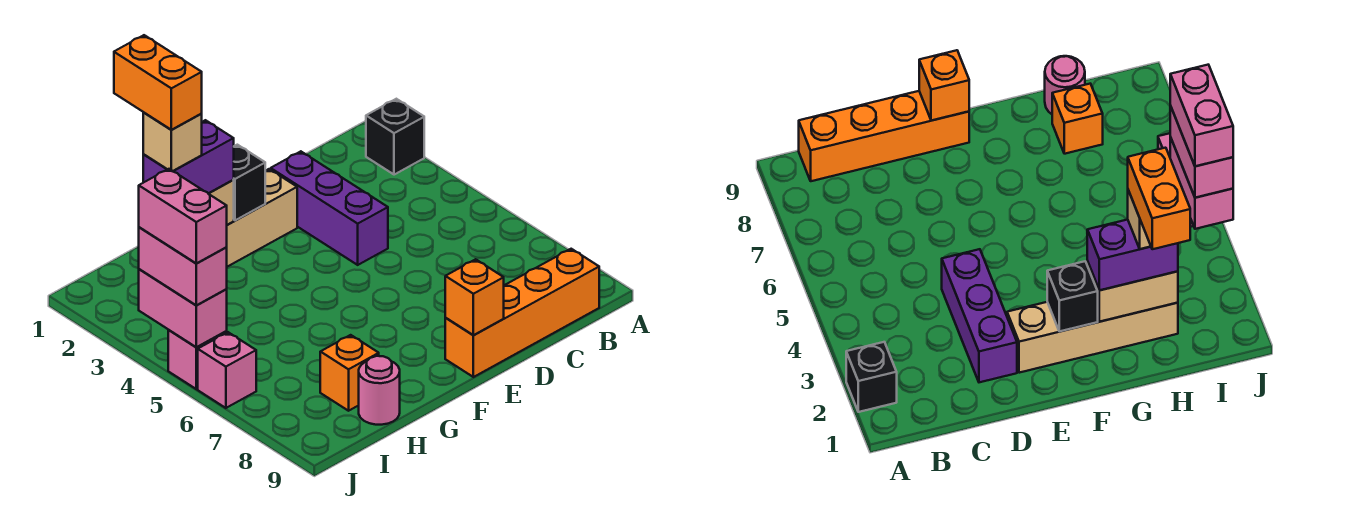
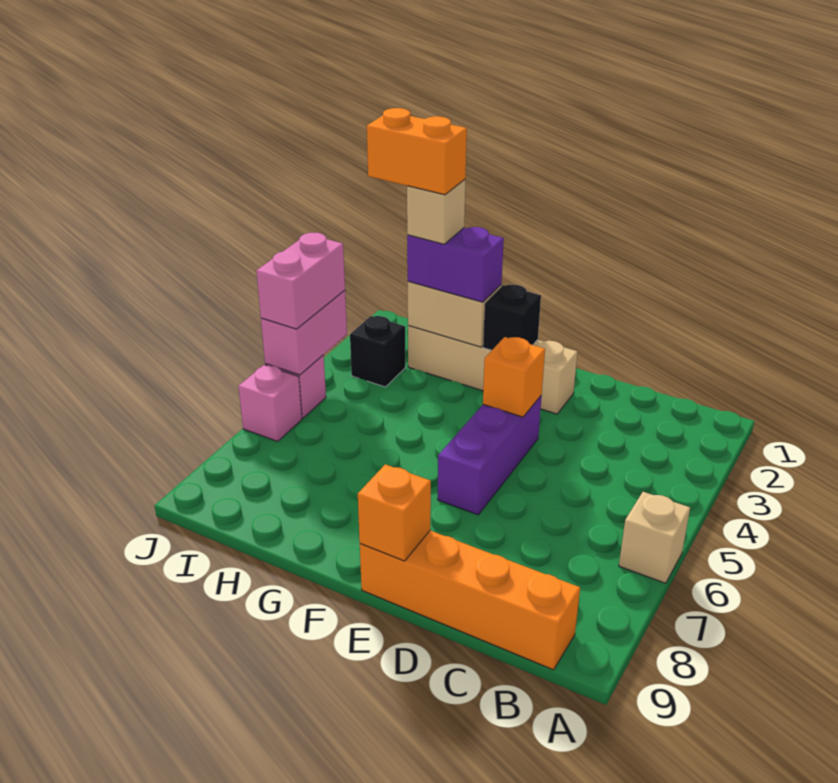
black 1x1 brick [366,99,424,175] -> black 1x1 brick moved to [350,316,405,387]
none -> tan 1x1 brick [619,492,690,583]
purple 1x3 brick [271,151,388,265] -> purple 1x3 brick moved to [438,395,542,515]
orange 1x2 brick [114,35,202,130] -> orange 1x2 brick turned to [367,108,467,195]
orange 1x1 brick [320,335,379,411] -> orange 1x1 brick moved to [483,337,545,417]
pink 1x1 round brick [359,356,400,425] -> none
pink 1x2 brick [139,169,227,264] -> none

